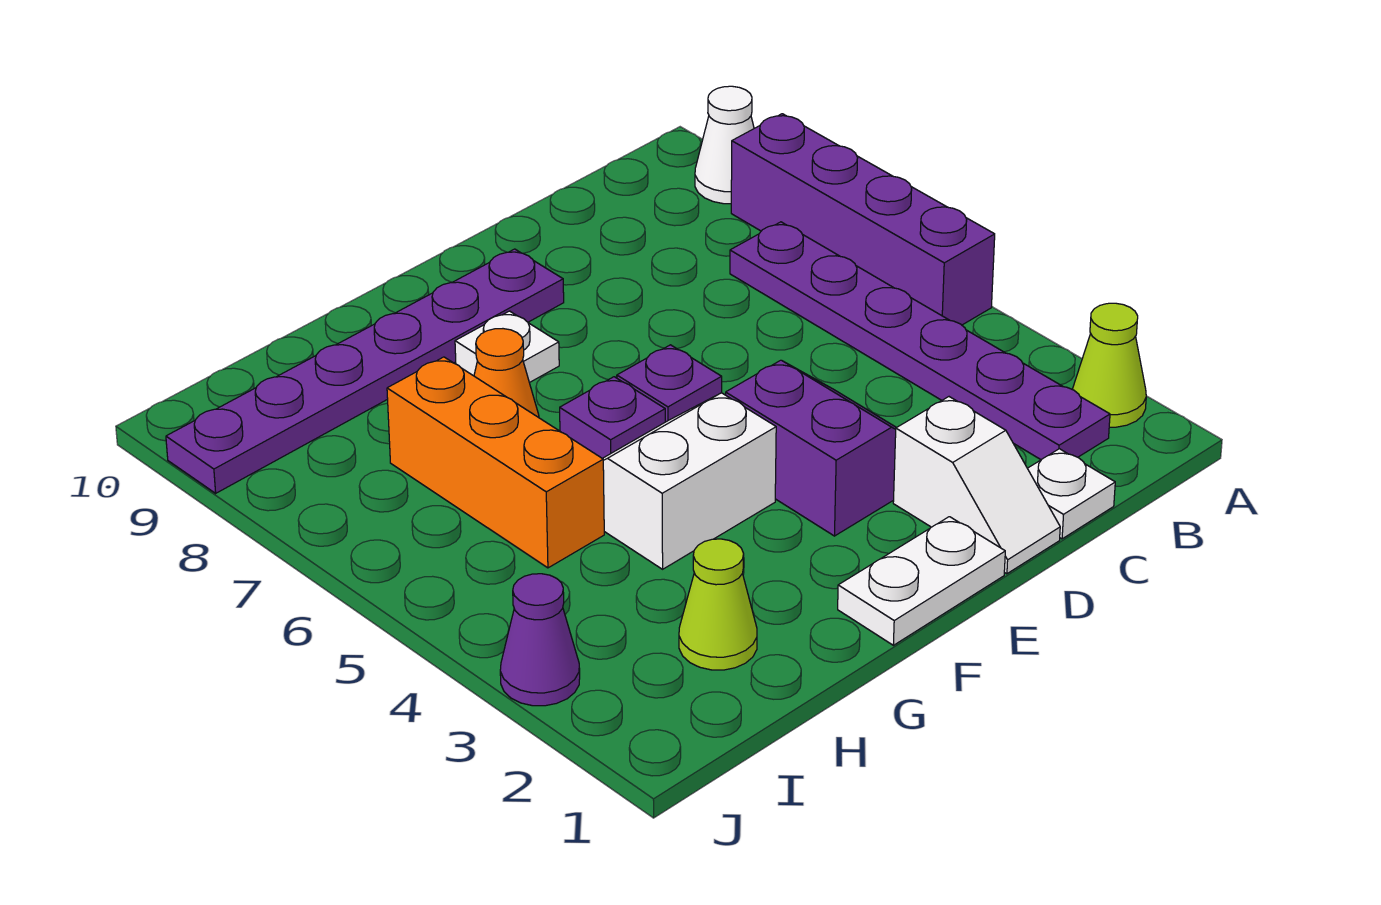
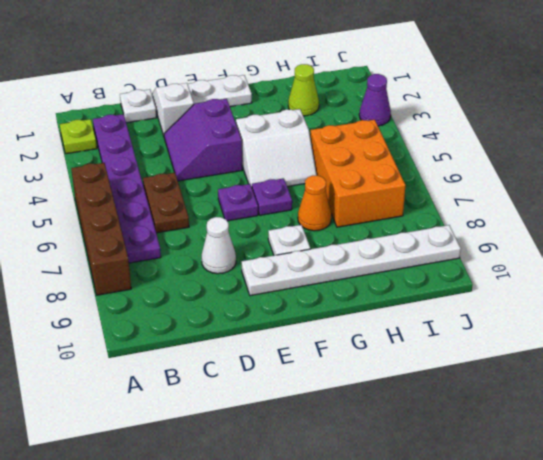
lime 1x1 cone [1073,303,1146,427] -> lime 1x1 plate [60,119,97,154]
purple 1x4 brick [731,114,995,325] -> brown 1x4 brick [71,163,131,295]
white 1x1 cone [695,86,754,204] -> white 1x1 cone moved to [201,217,236,274]
none -> brown 1x2 plate [143,173,189,233]
purple 1x6 plate [166,249,564,493] -> white 1x6 plate [242,225,461,296]
orange 1x3 brick [387,357,604,568] -> orange 2x3 brick [310,120,406,227]

